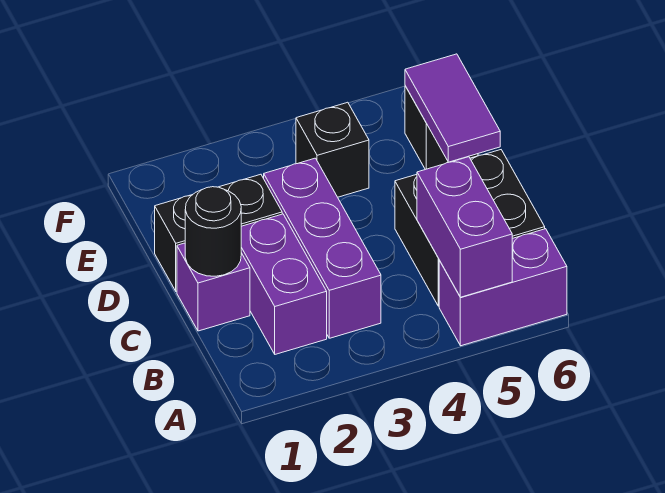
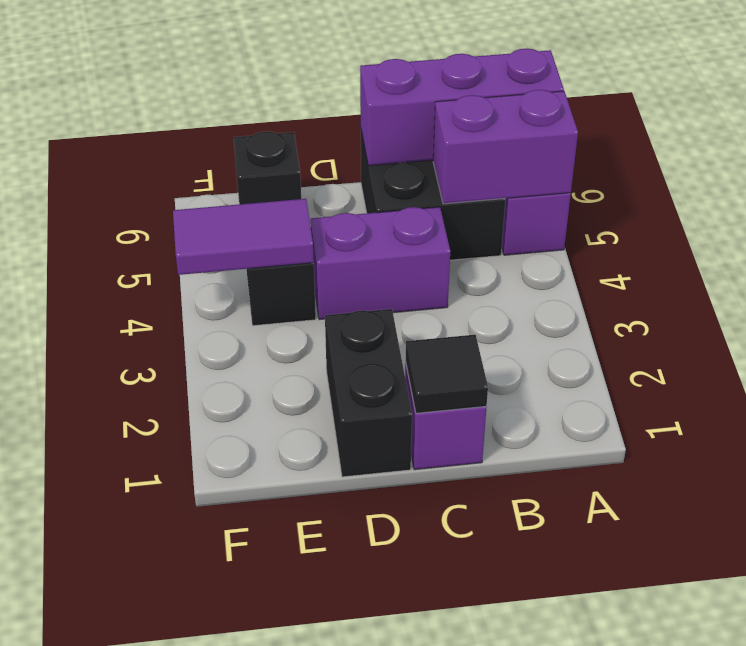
purple 1x2 brick [241,214,327,354] -> purple 1x2 brick moved to [310,207,450,320]
purple 1x3 brick [264,158,381,338] -> purple 1x3 brick moved to [360,49,564,166]
black 1x1 round brick [185,187,241,276] -> black 1x1 tile [406,335,488,413]
purple 1x2 tile [405,54,500,162] -> purple 1x2 tile moved to [173,199,314,275]

